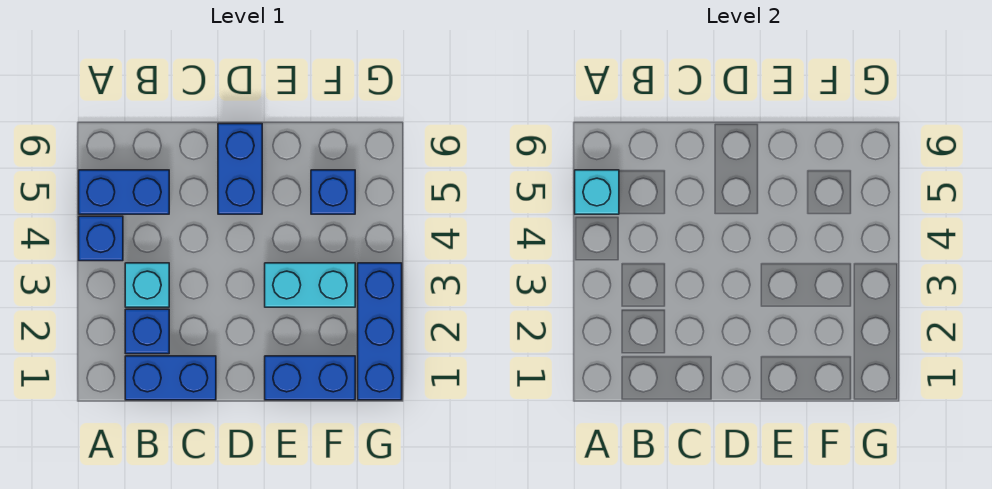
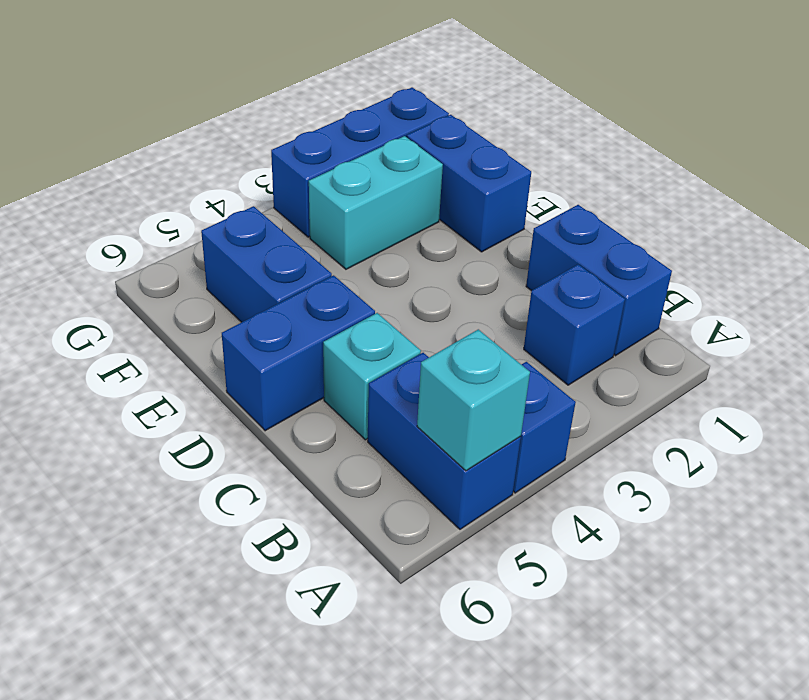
cyan 1x1 brick [125,263,169,307] -> cyan 1x1 brick moved to [323,313,421,440]
cyan 1x2 brick [265,263,355,307] -> cyan 1x2 brick turned to [309,136,443,269]
blue 1x1 brick [311,170,355,214] -> blue 1x2 brick [201,206,332,322]

